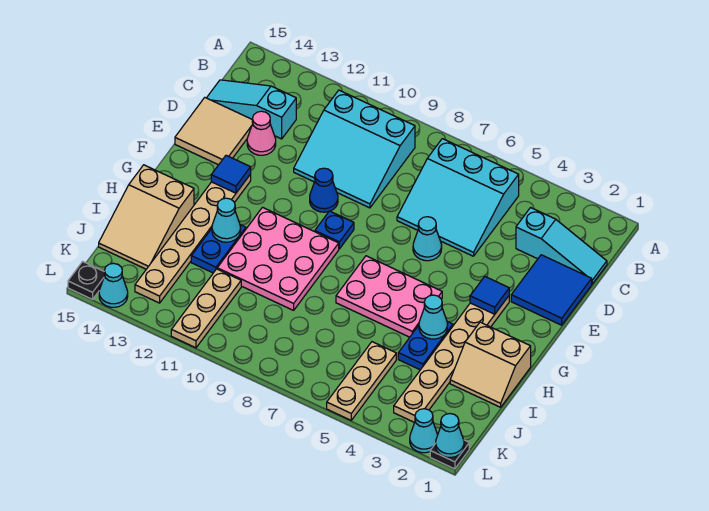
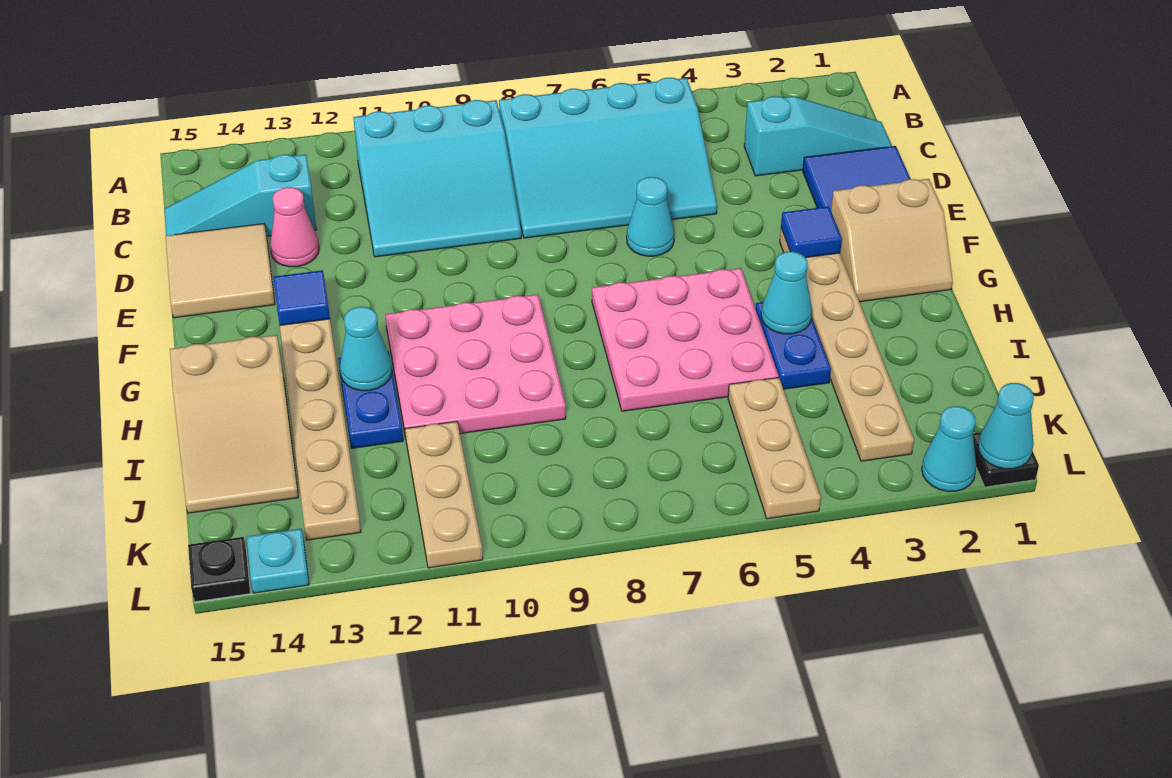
cyan 3x3 slope [397,139,519,256] -> cyan 3x4 slope [499,78,717,238]
blue 1x1 cone [310,168,338,212] -> none
blue 1x1 plate [315,211,354,249] -> none
pink 2x3 plate [336,256,442,337] -> pink 3x3 plate [592,268,779,411]
tan 2x2 slope [450,322,531,407] -> tan 2x2 slope moved to [831,179,953,302]
cyan 1x1 cone [99,263,128,307] -> cyan 1x1 plate [247,529,309,593]

